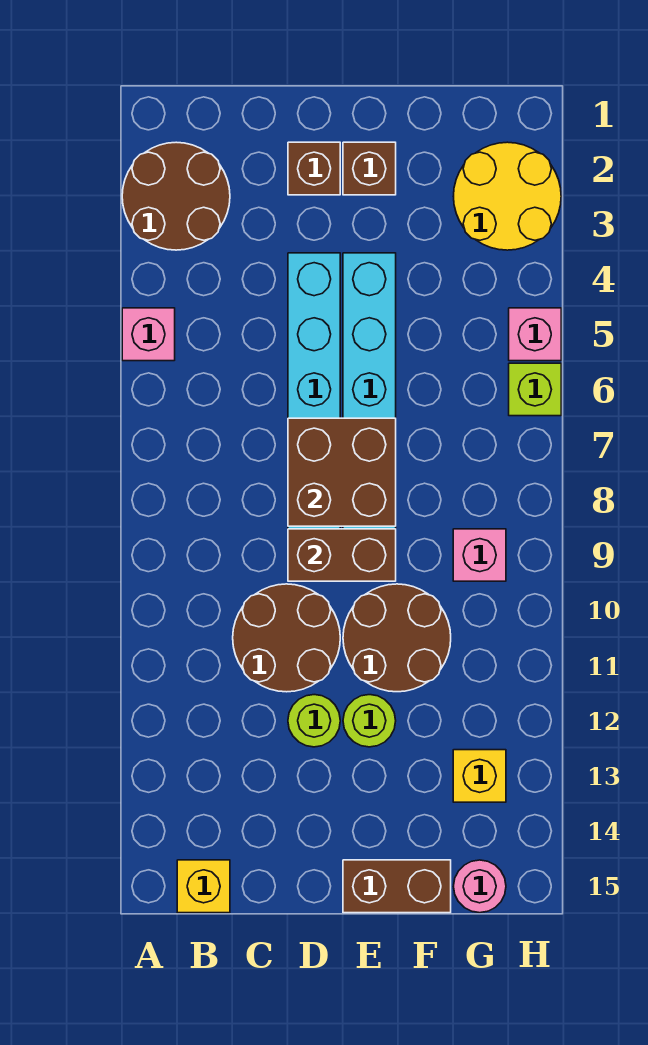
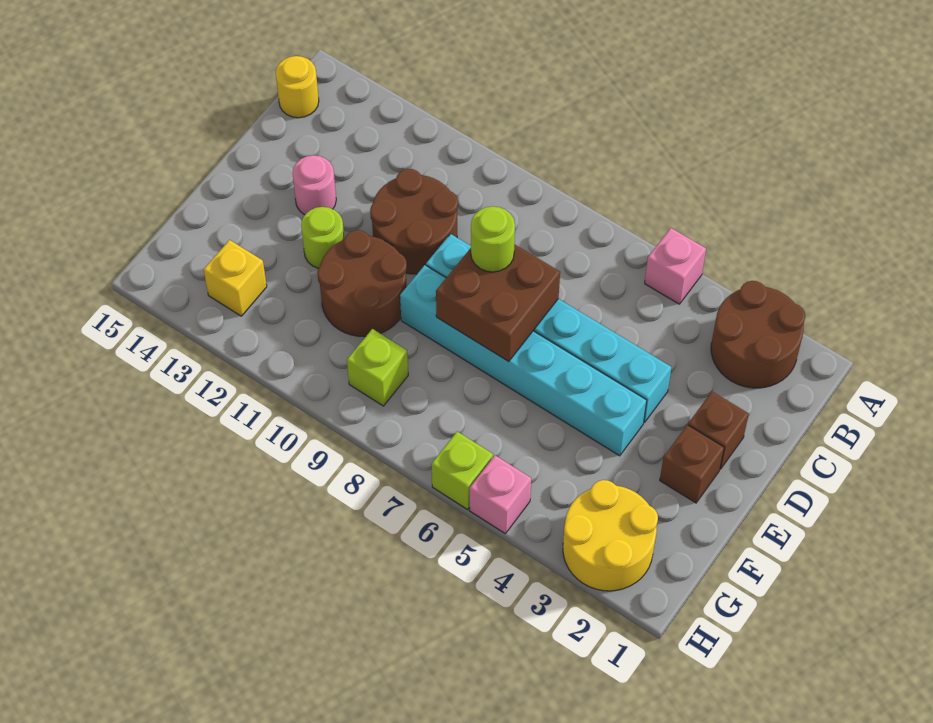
yellow 1x1 brick [177,860,230,913] -> yellow 1x1 round brick [276,56,319,118]
brown 1x2 brick [288,529,396,581] -> none
lime 1x1 round brick [288,695,340,747] -> lime 1x1 round brick moved to [471,206,515,272]
brown 1x2 brick [343,860,451,913] -> none
pink 1x1 brick [453,529,506,581] -> lime 1x1 brick [347,329,408,406]
pink 1x1 round brick [454,860,506,913] -> pink 1x1 round brick moved to [292,155,336,215]

